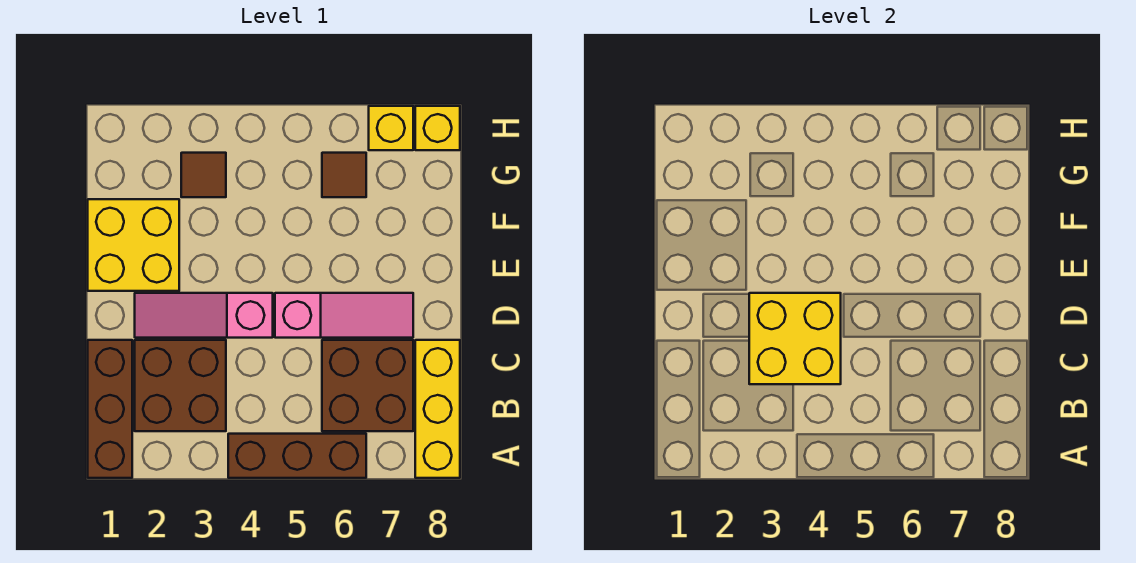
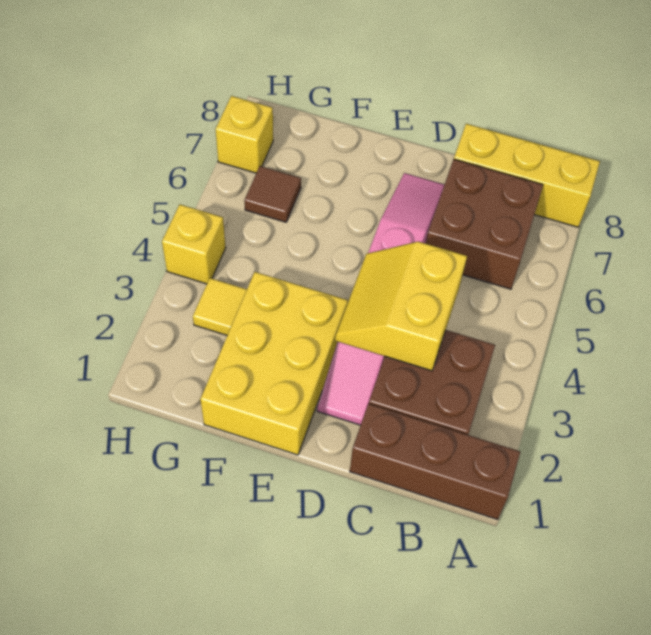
brown 1x3 brick [228,434,366,478] -> none
yellow 2x2 brick [749,293,841,384] -> yellow 2x2 slope [335,242,467,371]
yellow 2x2 brick [88,199,179,291] -> yellow 2x3 brick [200,272,348,455]
brown 1x1 tile [181,153,226,197] -> yellow 1x1 tile [193,278,247,335]
yellow 1x1 brick [415,106,460,150] -> yellow 1x1 brick moved to [162,204,226,284]

